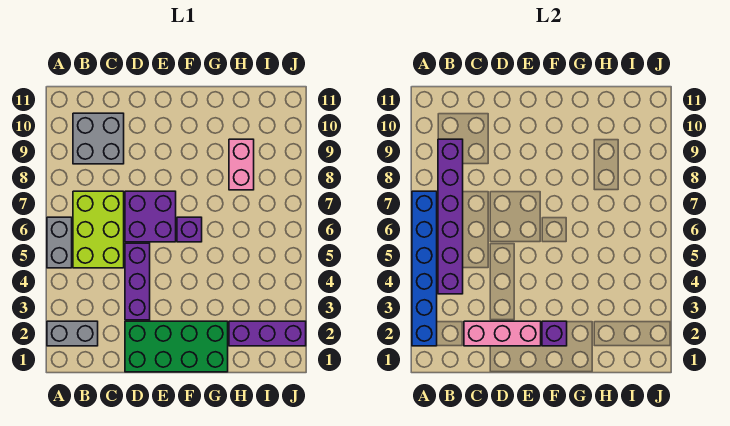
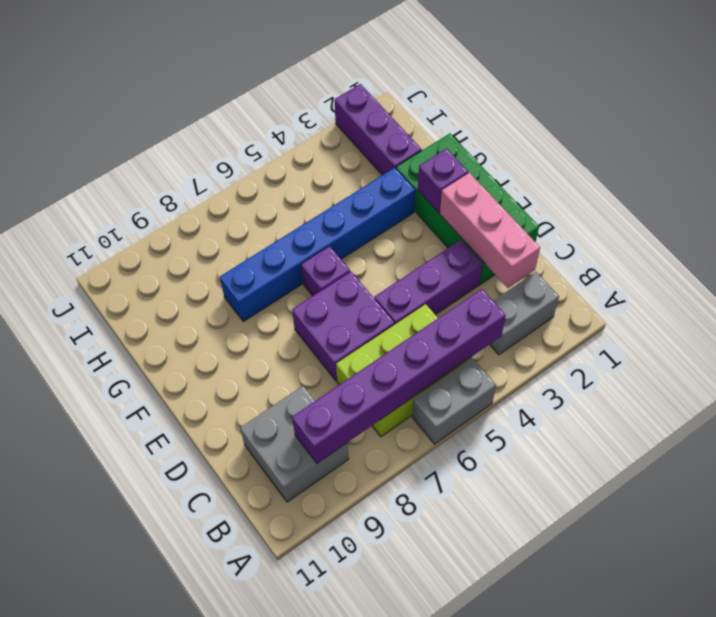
grey 1x2 brick [47,321,98,346] -> grey 1x2 brick turned to [489,272,559,355]
blue 1x6 brick [412,191,437,346] -> blue 1x6 brick moved to [220,168,415,321]
pink 1x2 brick [229,139,254,190] -> none

